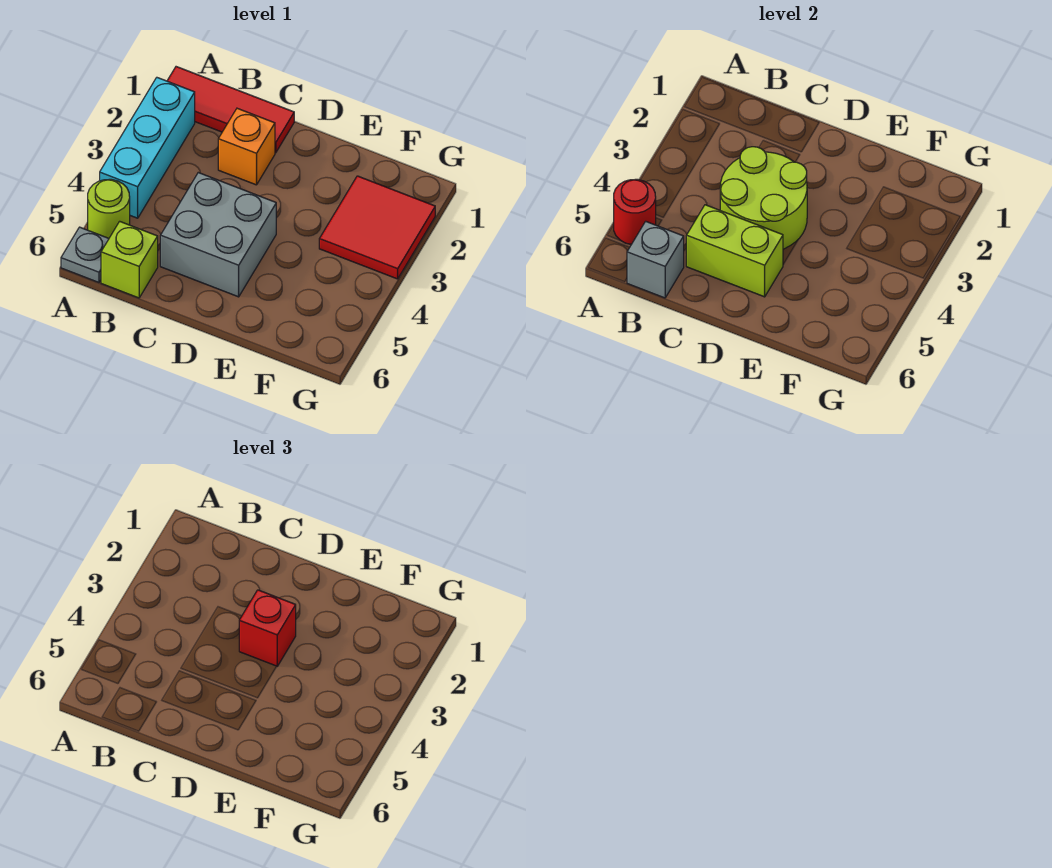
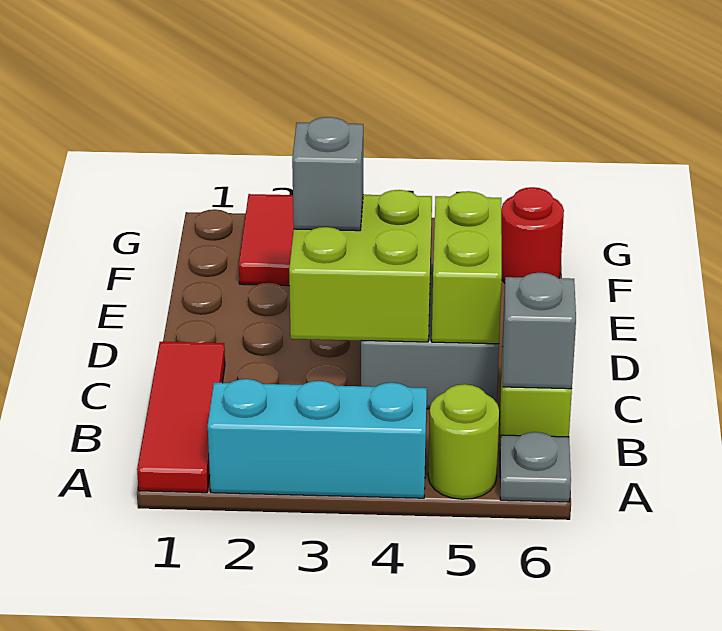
red 1x1 round brick [614,179,656,244] -> red 1x1 round brick moved to [501,187,564,283]
orange 1x1 brick [218,108,275,185] -> none
lime 2x2 round brick [720,147,807,249] -> lime 2x2 brick [289,190,432,342]
red 1x1 brick [239,590,296,666] -> grey 1x1 brick [292,117,363,231]

